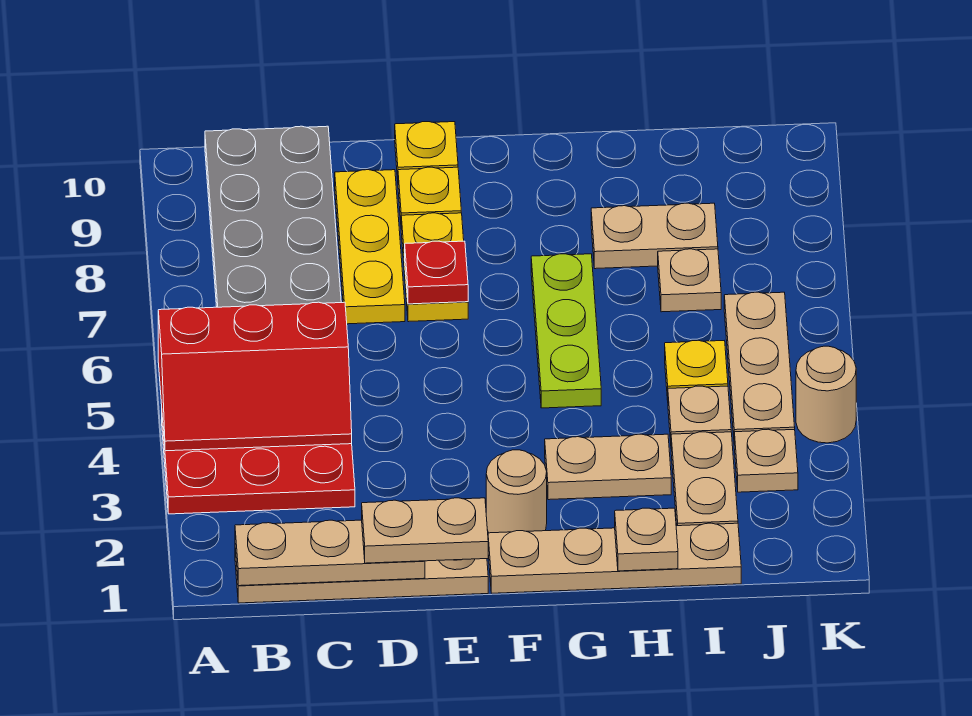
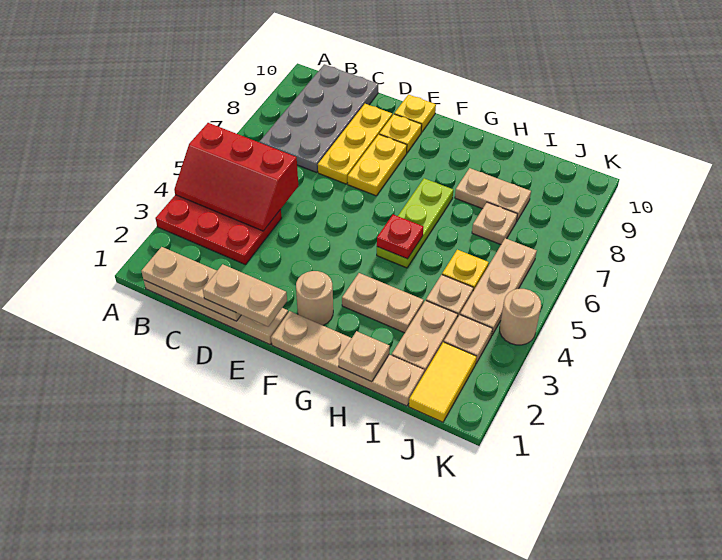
red 1x1 plate [405,241,468,304] -> red 1x1 plate moved to [377,215,423,259]
none -> yellow 1x2 tile [409,342,477,422]

